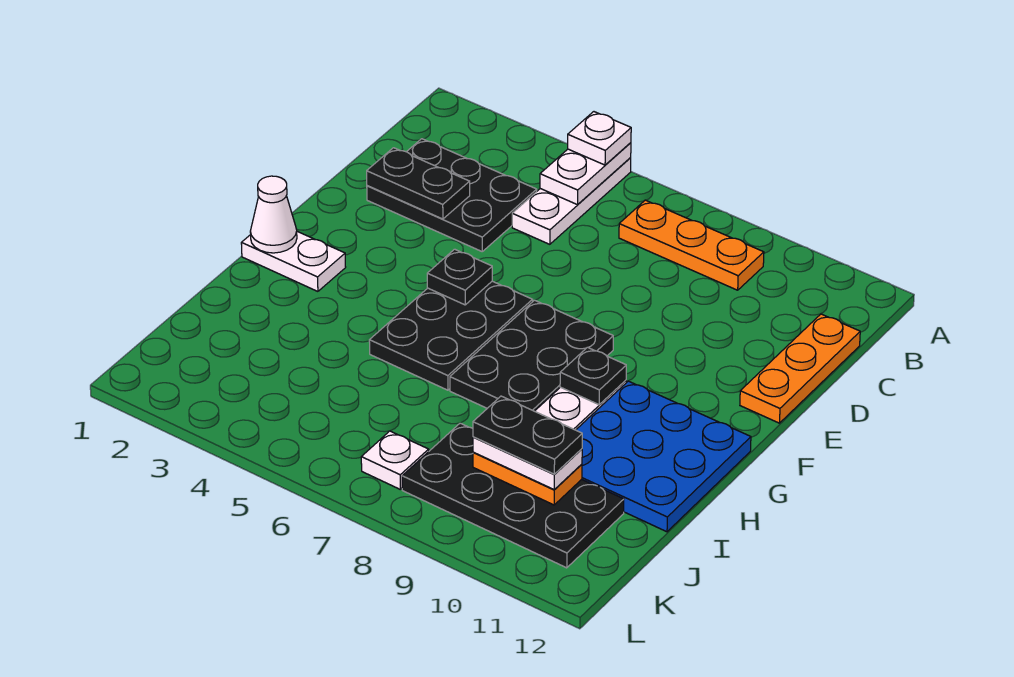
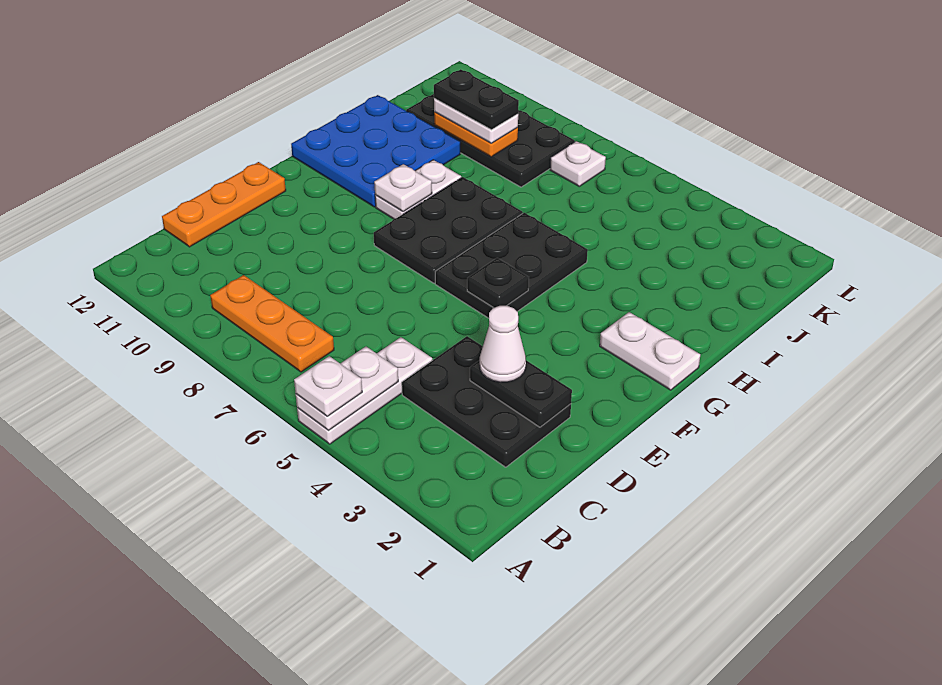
white 1x1 cone [250,176,297,253] -> white 1x1 cone moved to [480,306,526,382]
black 1x1 plate [560,347,626,405] -> white 1x1 plate [374,164,432,212]

